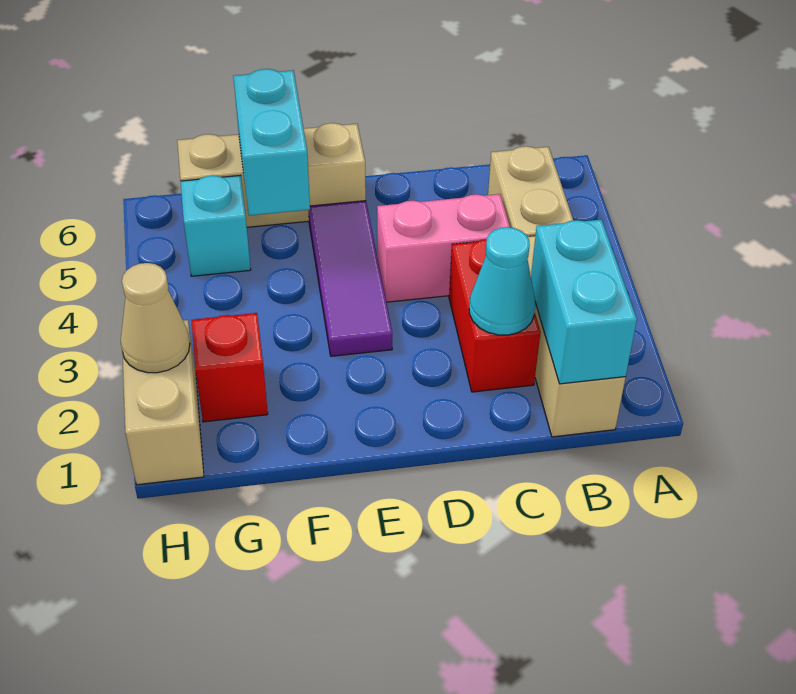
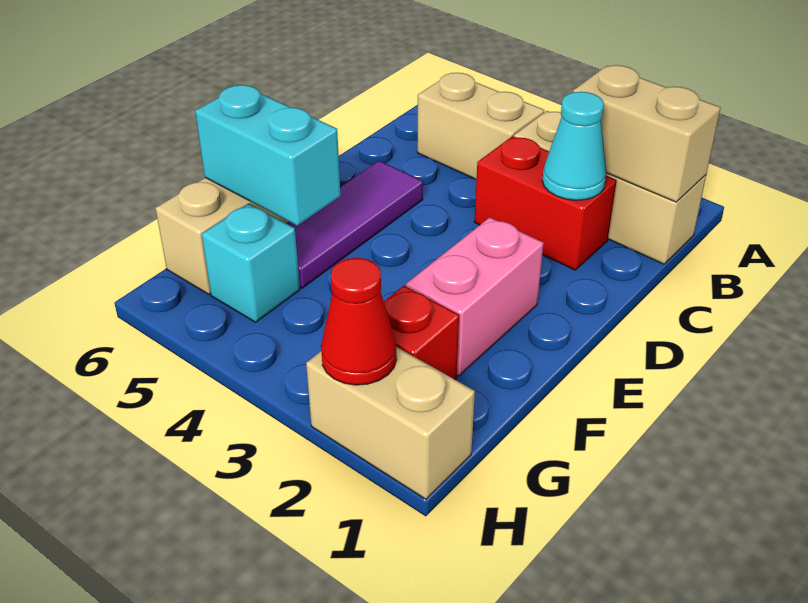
cyan 1x2 brick [531,220,637,384] -> tan 1x2 brick [573,65,721,202]
pink 1x2 brick [377,194,510,302] -> pink 1x2 brick moved to [406,217,544,376]
purple 1x3 tile [309,201,392,356] -> purple 1x3 tile turned to [287,161,423,288]
tan 1x1 cone [121,263,190,373] -> red 1x1 cone [321,258,397,385]

